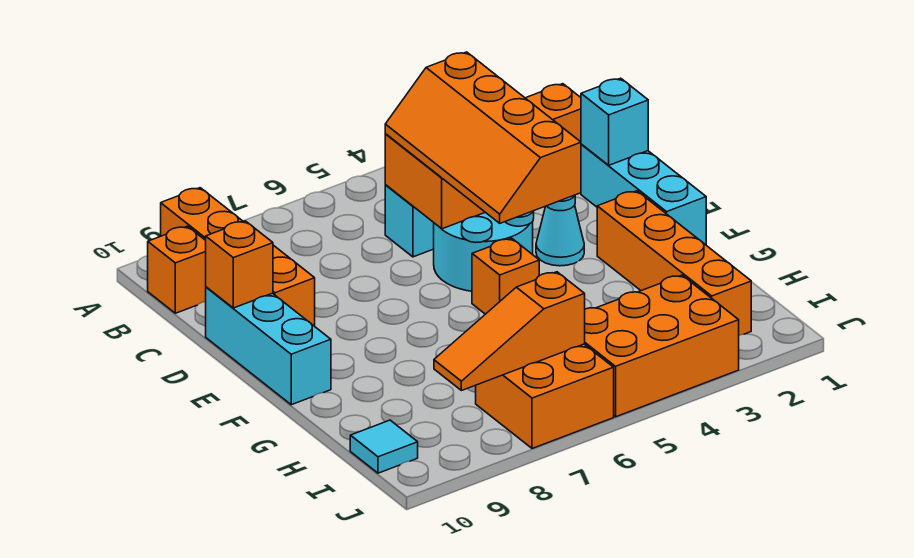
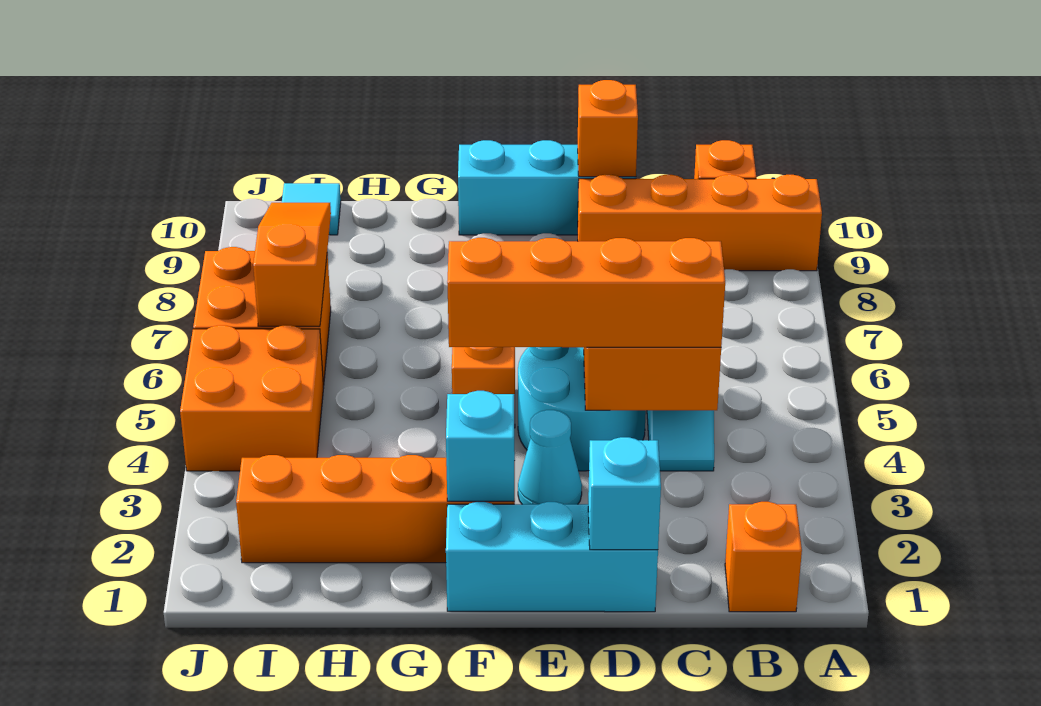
none -> cyan 1x1 brick [446,391,515,501]
orange 2x3 brick [585,275,739,417] -> orange 2x2 brick [180,325,324,471]

